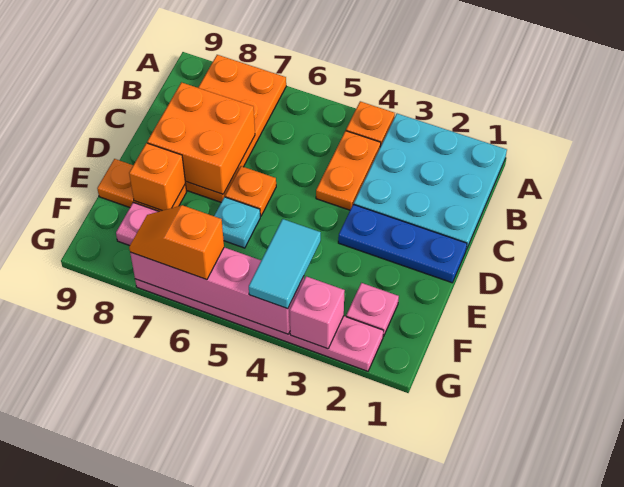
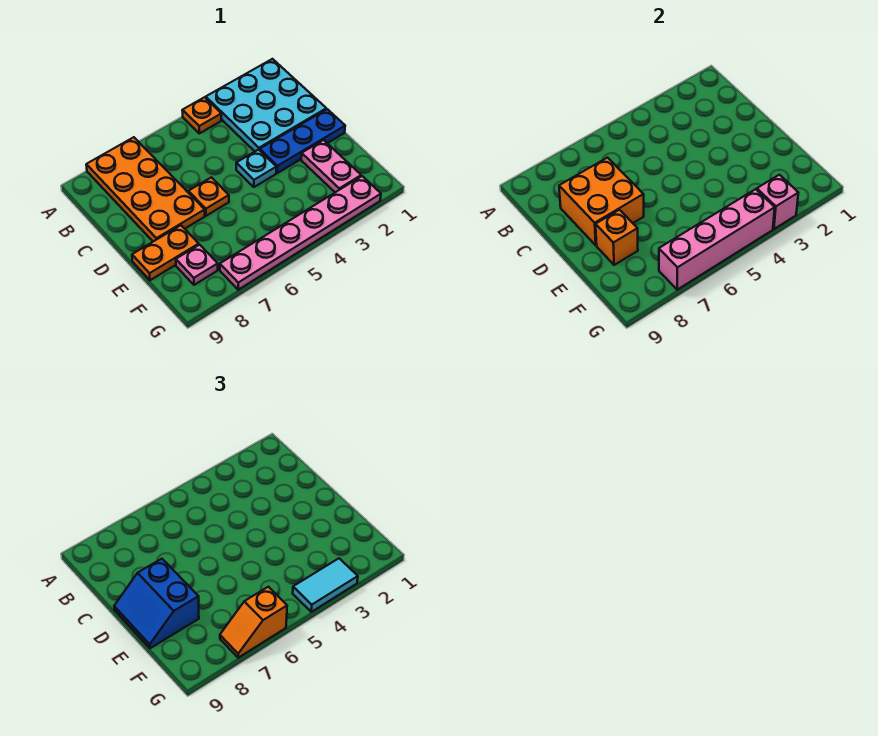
orange 1x2 plate [316,131,381,210] -> none
none -> blue 2x2 slope [114,559,199,648]
cyan 1x1 plate [214,197,260,248] -> cyan 1x1 plate moved to [236,150,276,187]
pink 1x1 plate [346,283,399,336] -> pink 1x2 plate [301,140,361,192]
cyan 1x2 tile [249,219,321,309] -> cyan 1x2 tile turned to [293,558,358,612]

